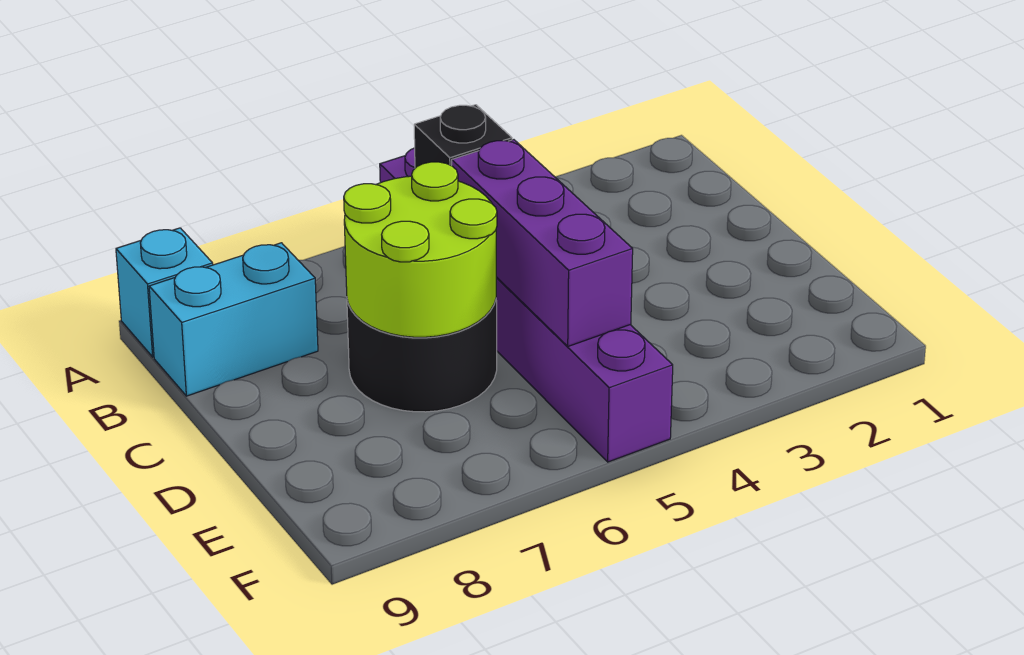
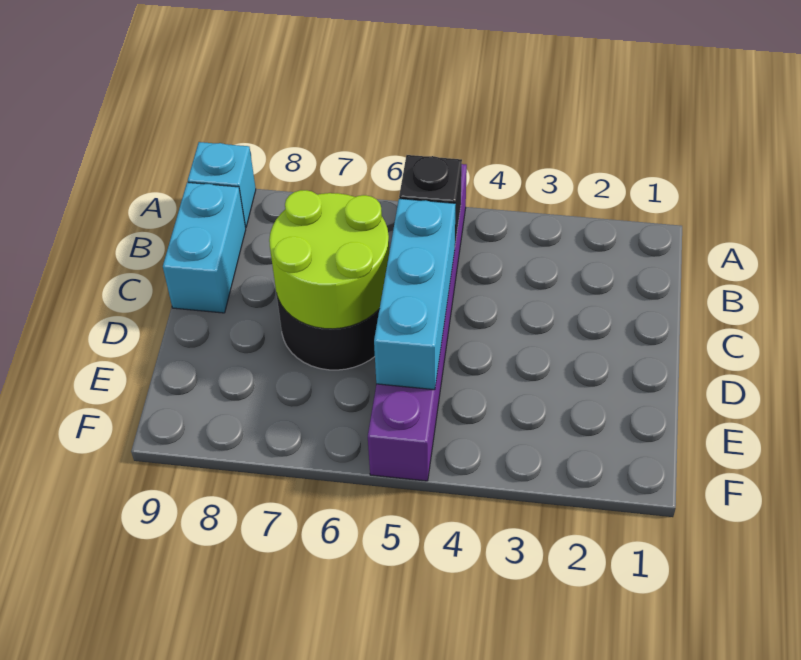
cyan 1x2 brick [149,243,318,396] -> cyan 1x2 brick turned to [163,182,246,313]
purple 1x3 brick [452,140,633,346] -> cyan 1x3 brick [374,199,456,390]

